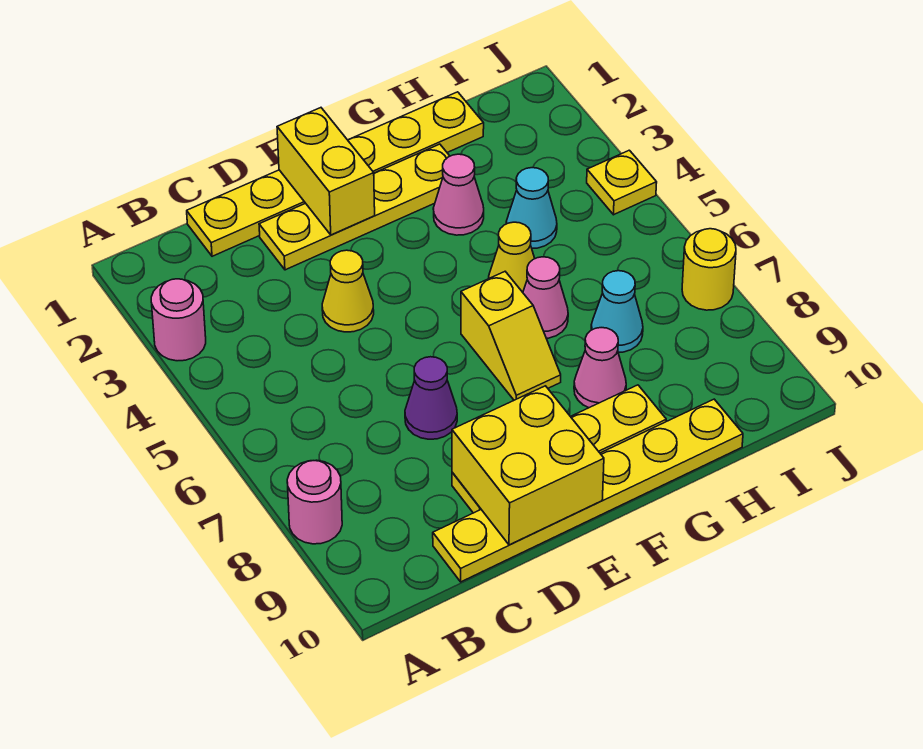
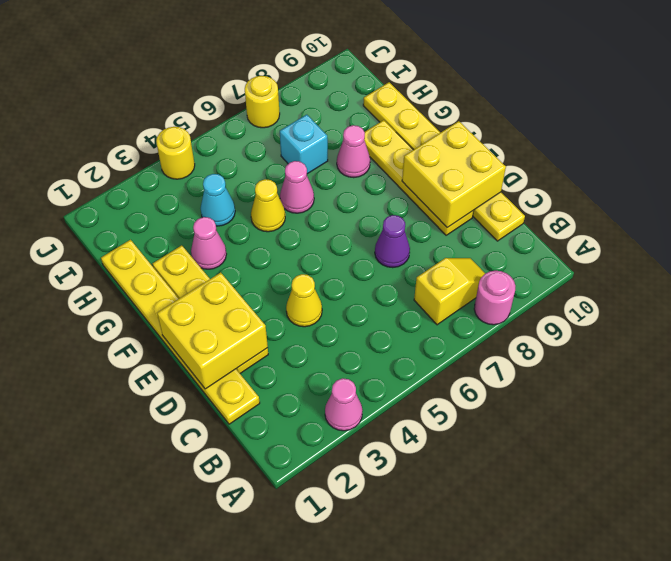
pink 1x1 round brick [151,279,206,361] -> pink 1x1 cone [325,378,362,431]
yellow 1x2 brick [277,108,375,235] -> yellow 2x2 brick [157,272,268,389]
yellow 1x2 slope [461,272,561,400] -> yellow 1x2 slope moved to [414,258,485,325]
cyan 1x1 cone [591,271,643,352] -> cyan 1x1 brick [280,115,328,174]
yellow 1x1 plate [587,150,657,215] -> yellow 1x1 round brick [156,127,195,179]

